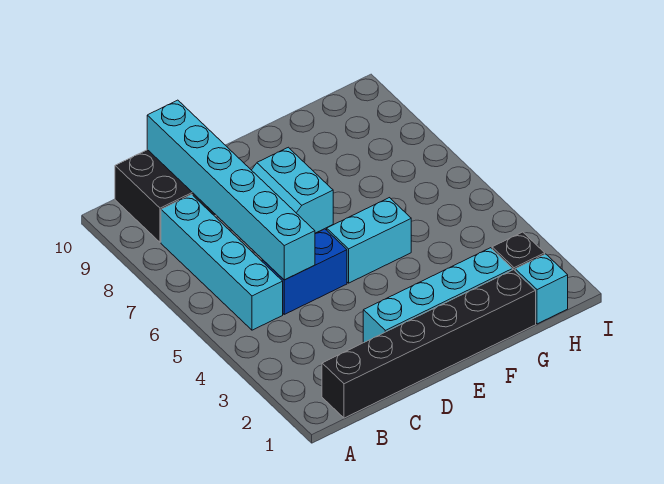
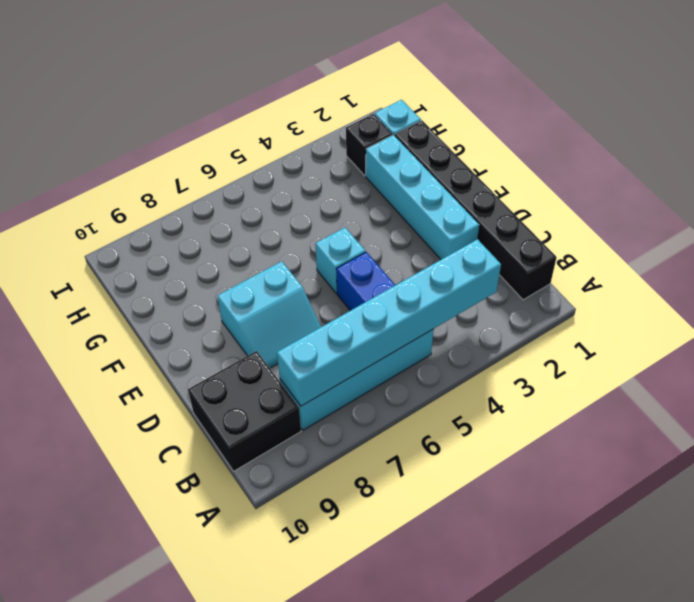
cyan 1x6 brick [147,100,315,280] -> cyan 1x6 brick moved to [277,239,501,406]
cyan 1x2 brick [327,198,411,283] -> cyan 1x1 brick [315,228,366,293]

